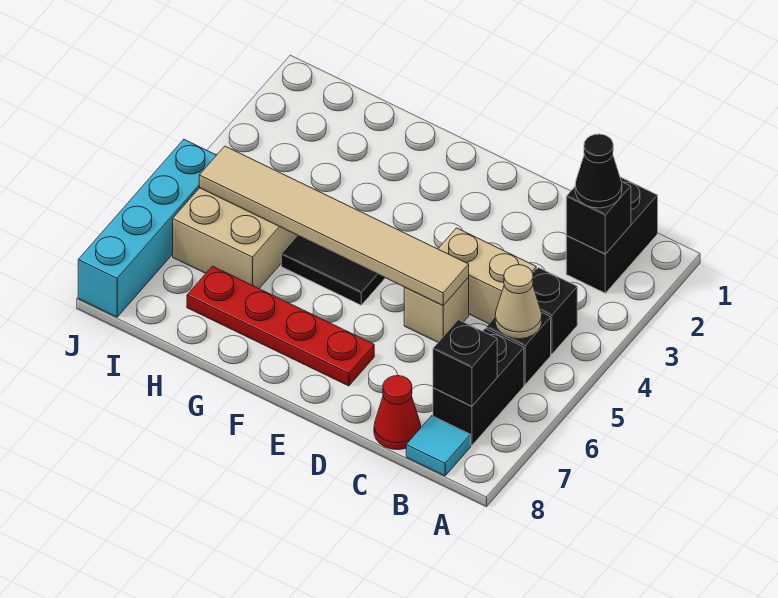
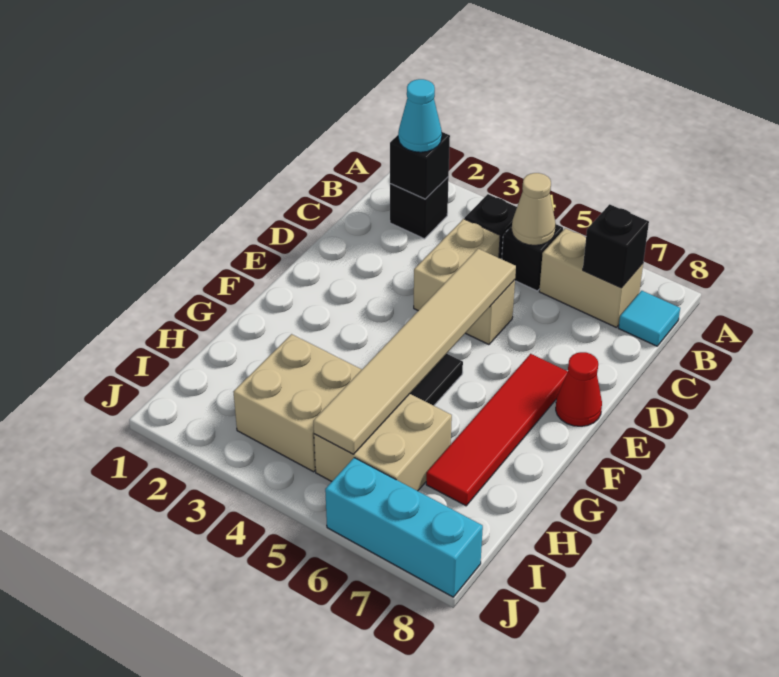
black 1x2 brick [566,177,658,293] -> black 1x1 brick [390,177,449,239]
black 1x1 cone [575,134,622,208] -> cyan 1x1 cone [398,79,442,152]
black 1x2 brick [433,329,524,445] -> tan 1x2 brick [539,228,643,328]
red 1x1 cone [374,376,421,450] -> red 1x1 cone moved to [556,352,602,426]
red 1x4 plate [187,266,374,386] -> red 1x4 tile [426,354,568,506]
none -> tan 2x2 brick [234,334,362,472]
cyan 1x4 brick [78,140,216,317] -> cyan 1x3 brick [325,458,483,597]

